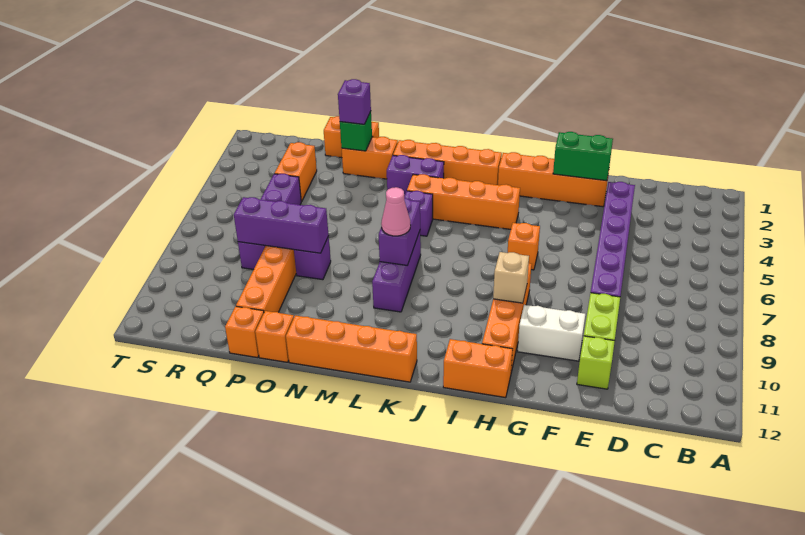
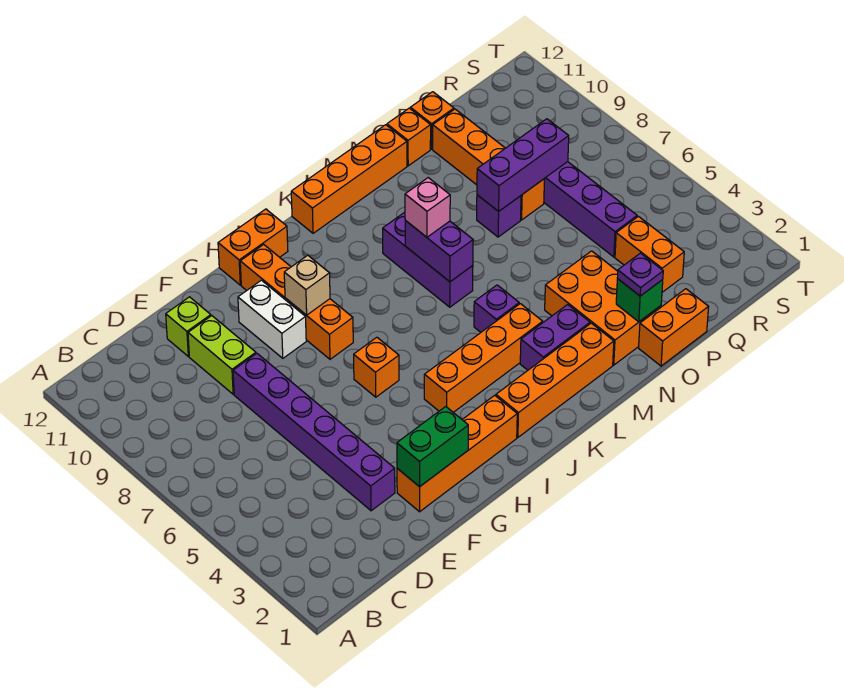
white 1x2 brick [518,305,585,361] -> white 1x2 brick turned to [238,280,306,358]
pink 1x1 cone [381,187,411,236] -> pink 1x1 brick [405,178,450,237]
orange 1x2 brick [342,137,398,179] -> orange 2x3 brick [545,251,661,365]
purple 1x1 brick [338,79,371,124] -> purple 1x1 plate [617,253,663,296]

